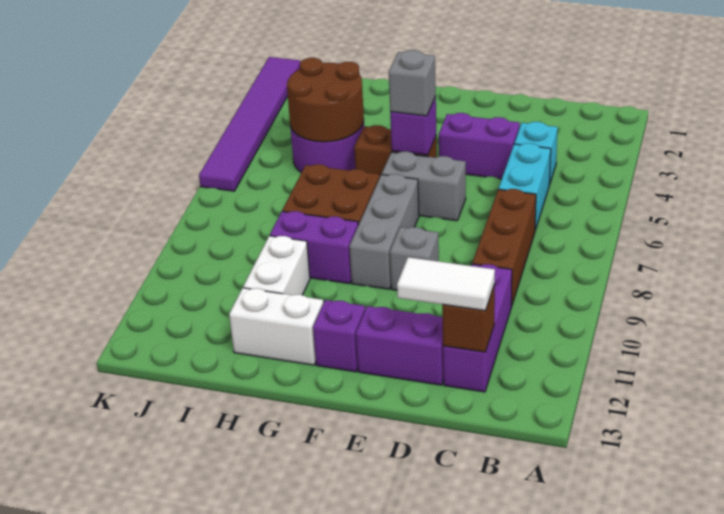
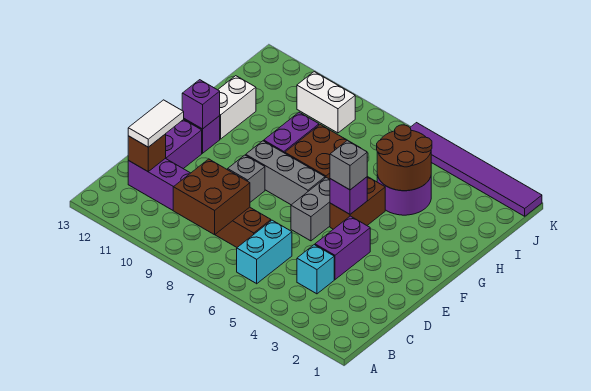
none -> brown 2x2 brick [173,159,250,235]
cyan 1x2 brick [499,143,551,230] -> cyan 1x2 brick turned to [237,220,292,284]
none -> purple 1x1 brick [182,80,220,129]
white 1x2 brick [243,236,310,295] -> white 1x2 brick moved to [297,72,355,133]

